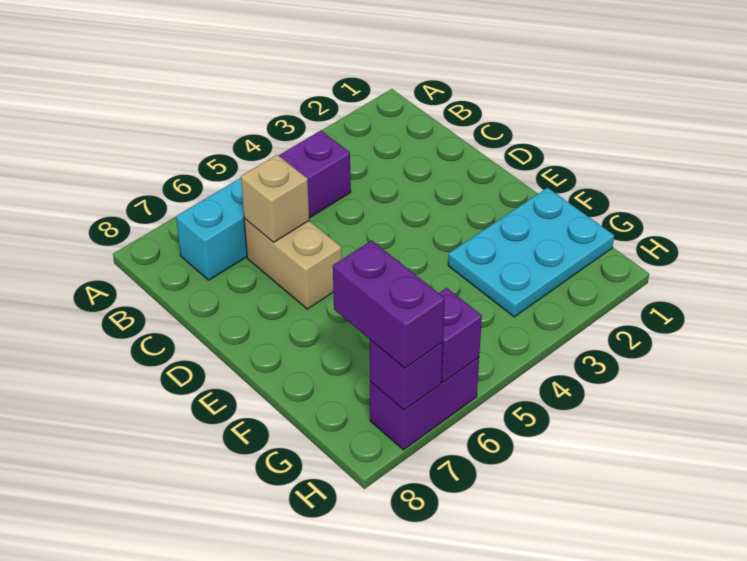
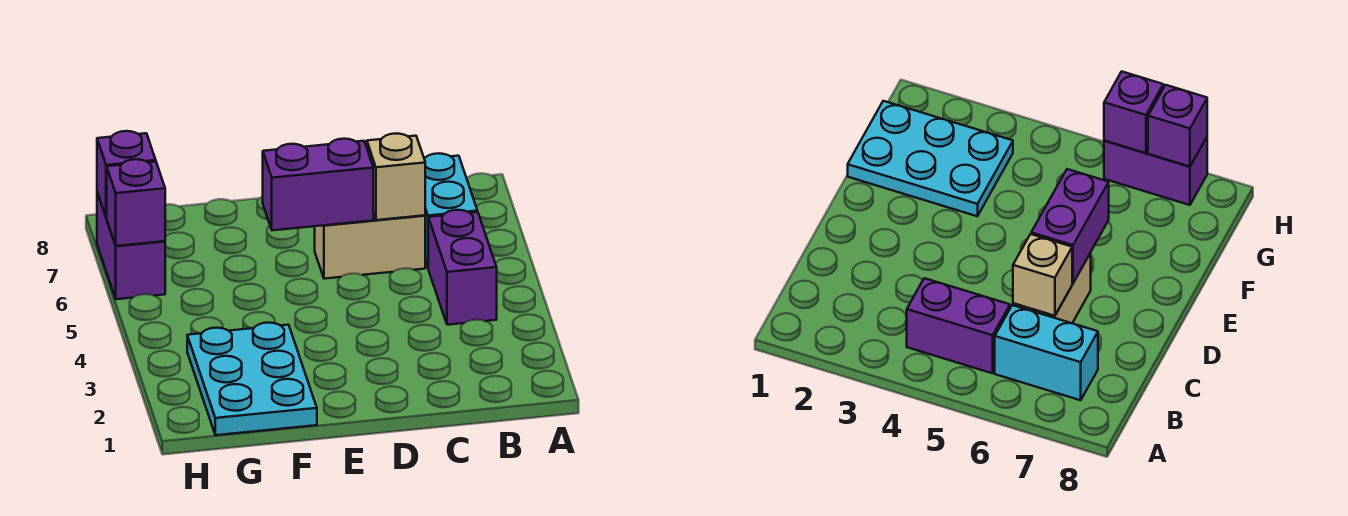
purple 1x2 brick [333,240,445,368] -> purple 1x2 brick moved to [263,139,373,230]

